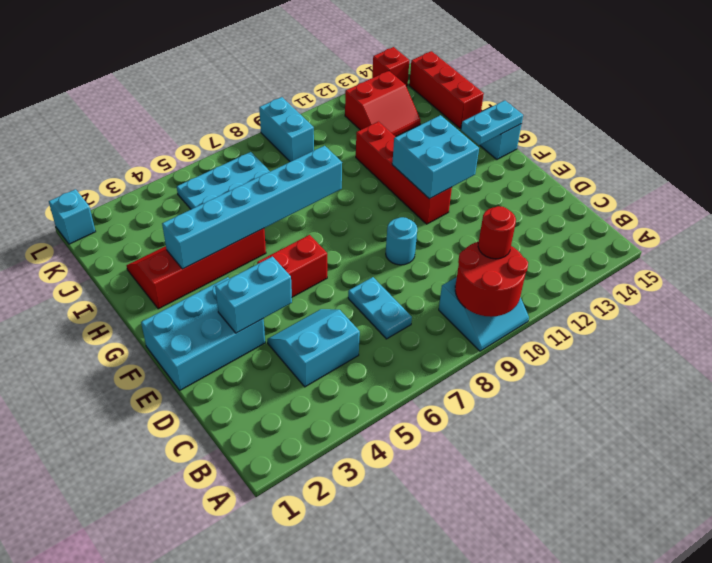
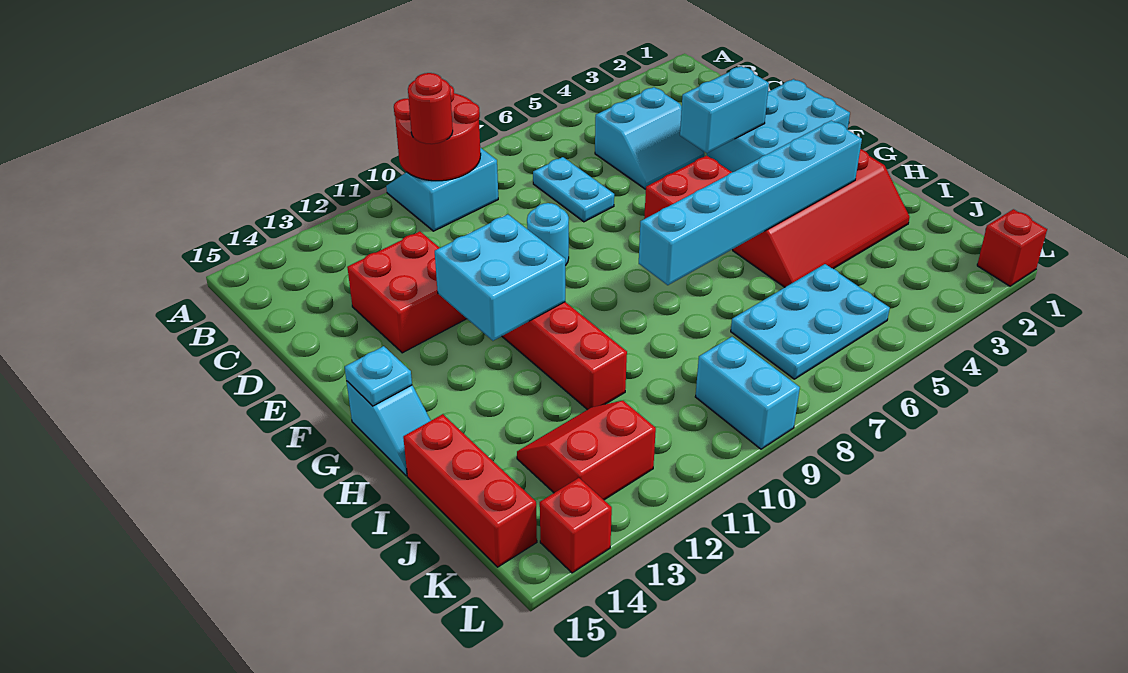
none -> red 2x2 brick [347,231,467,353]
cyan 1x2 plate [461,100,523,145] -> cyan 1x1 plate [345,346,412,406]
cyan 1x1 brick [49,189,96,244] -> red 1x1 brick [977,209,1047,286]

